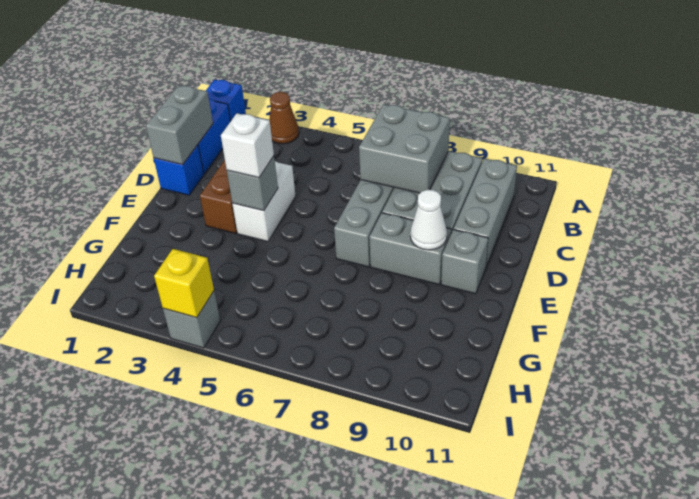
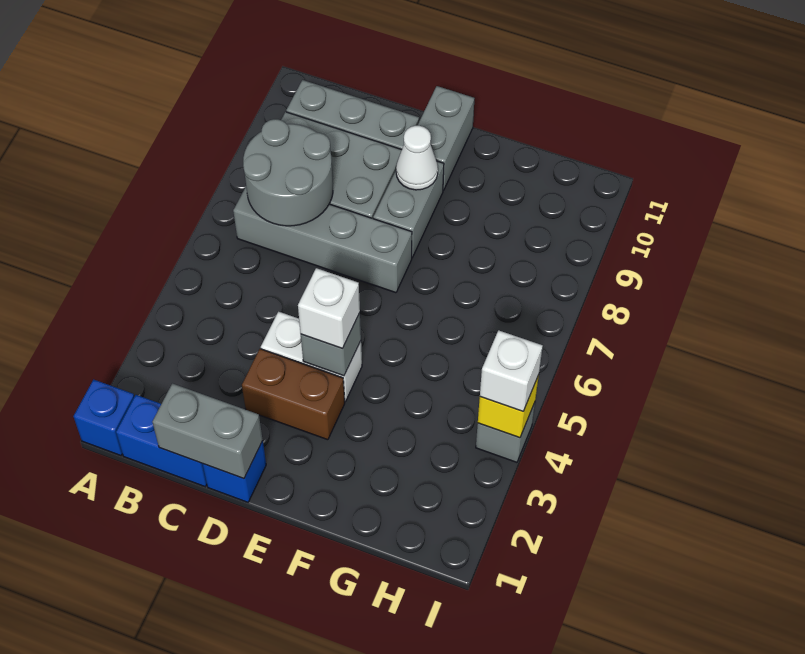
brown 1x1 cone [269,92,299,144] -> none
grey 2x2 brick [359,104,450,193] -> grey 2x2 round brick [243,119,333,226]
grey 1x1 brick [441,229,488,294] -> grey 1x2 brick [417,86,474,191]
none -> white 1x1 brick [480,330,543,411]

